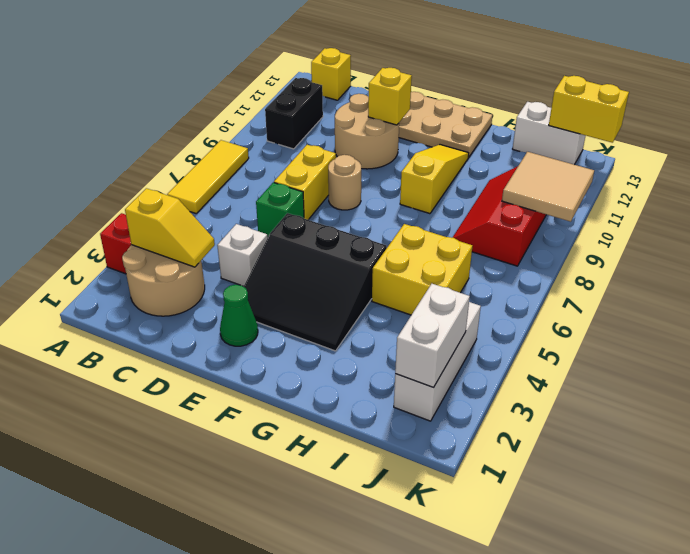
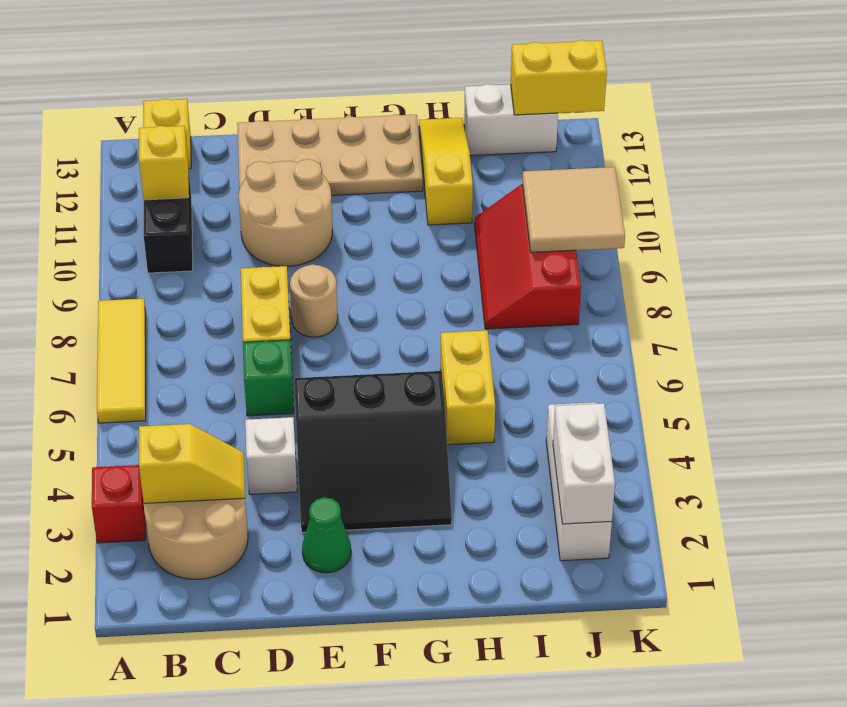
yellow 1x1 brick [368,68,412,125] -> yellow 1x1 brick moved to [139,126,189,200]
yellow 1x3 slope [400,145,469,214] -> yellow 1x3 slope moved to [419,118,473,225]
yellow 2x2 brick [372,224,472,315] -> yellow 1x2 brick [441,330,495,445]

